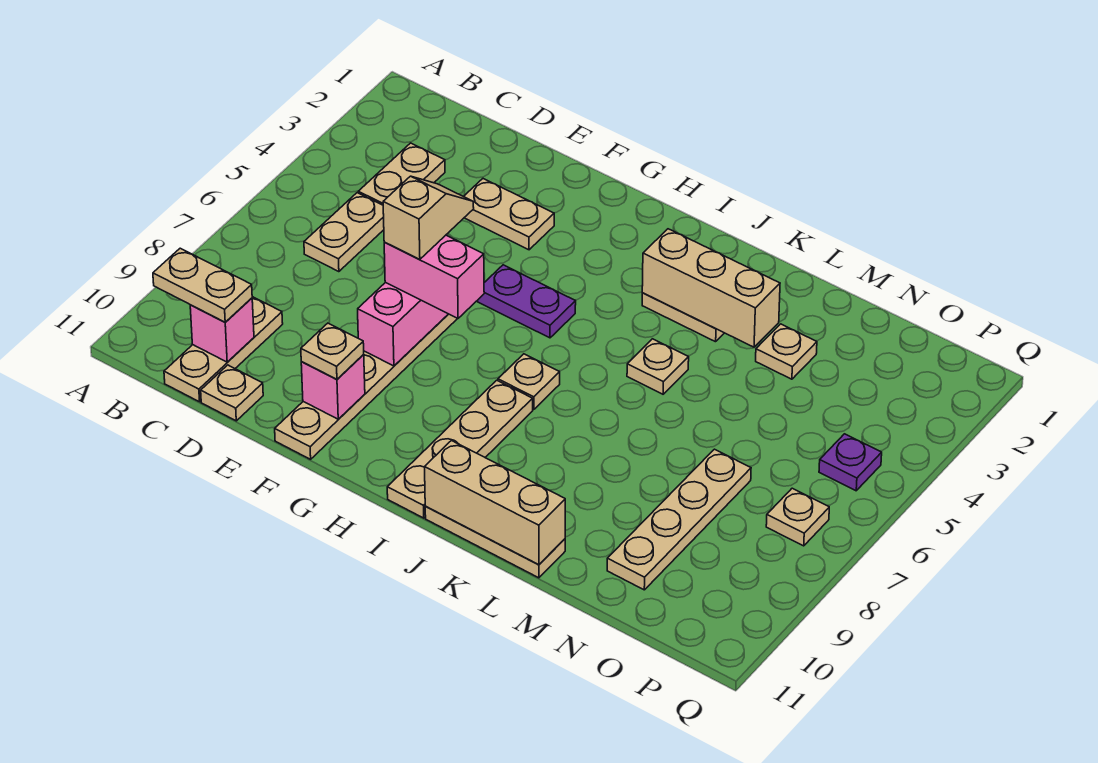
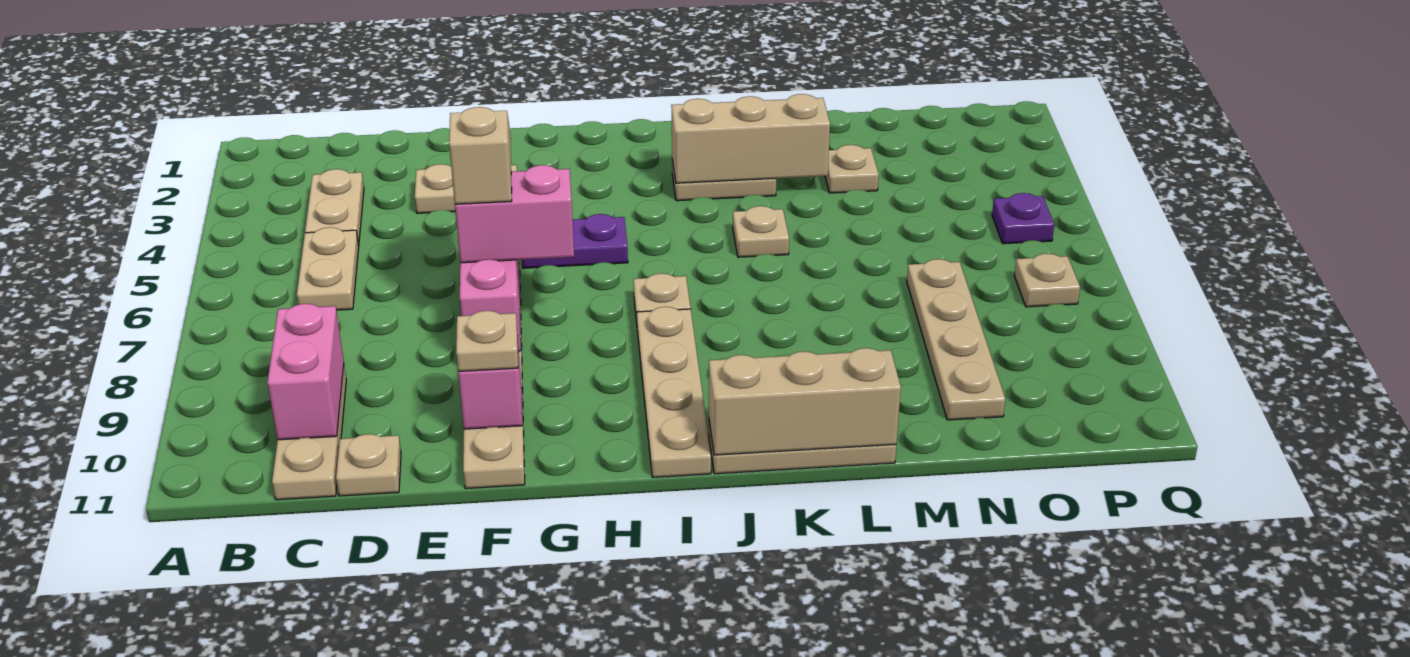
tan 1x2 plate [153,248,252,322] -> none
pink 1x1 brick [190,298,254,362] -> pink 1x2 brick [267,304,344,440]

